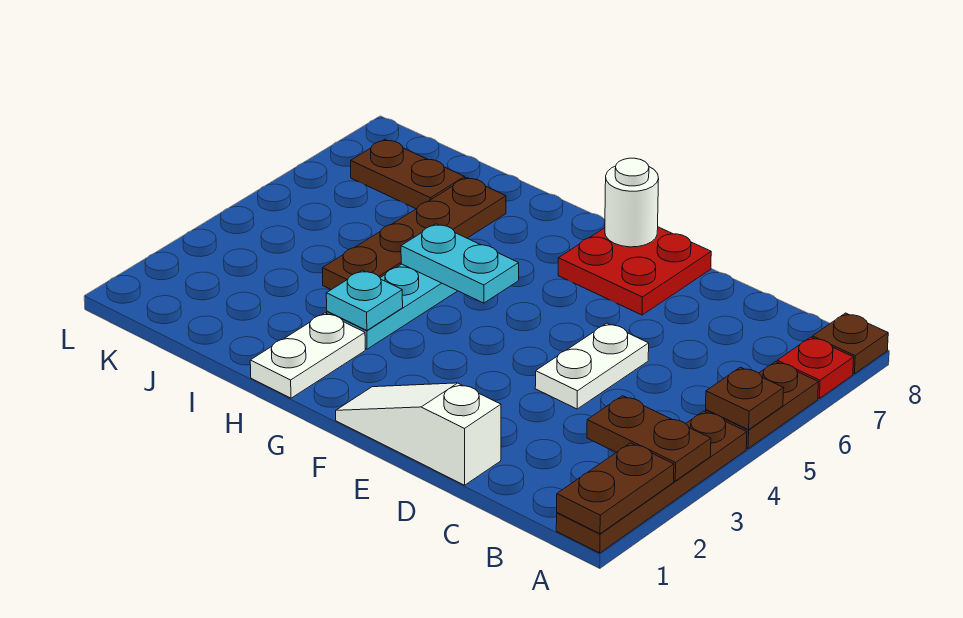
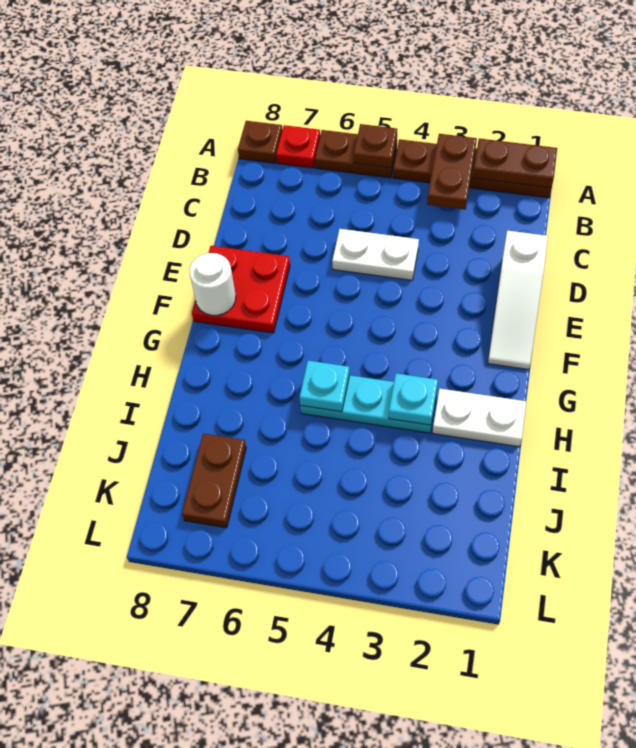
cyan 1x2 plate [401,224,519,303] -> cyan 1x1 plate [300,361,350,412]
brown 1x4 plate [322,178,506,290] -> none

